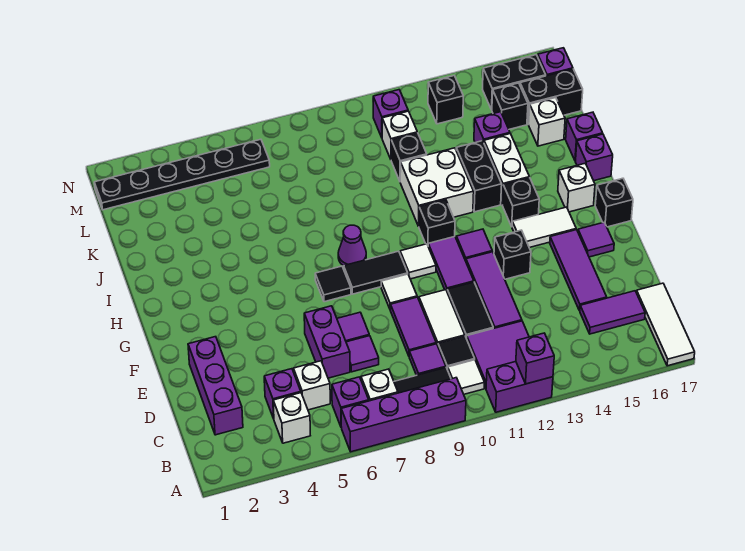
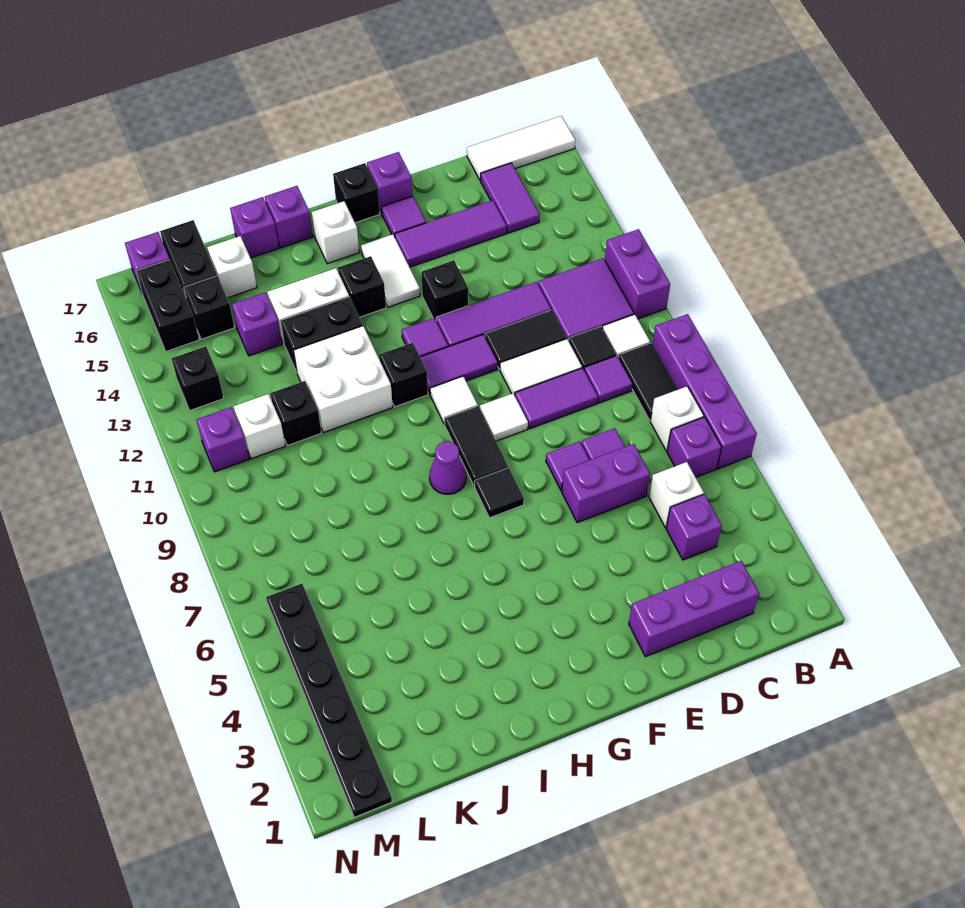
purple 1x1 brick [516,333,554,384] -> purple 1x1 brick moved to [367,152,413,214]
white 1x1 brick [273,393,310,443] -> none

